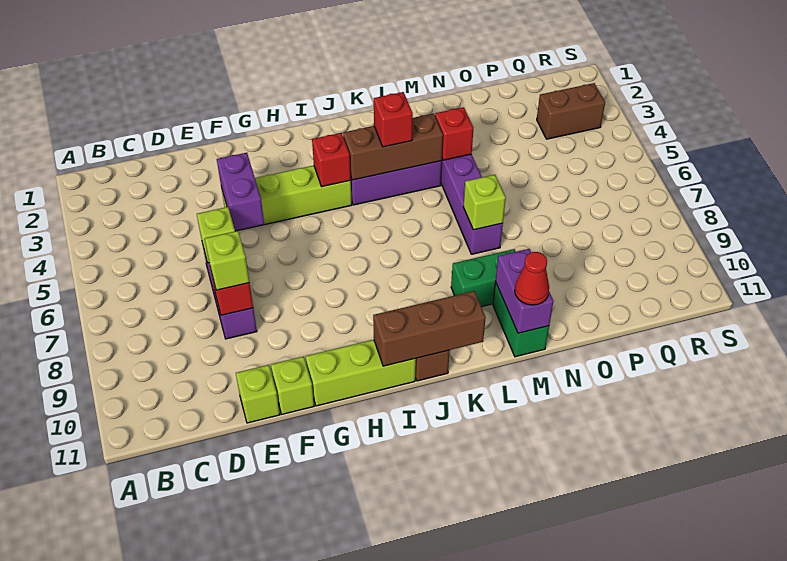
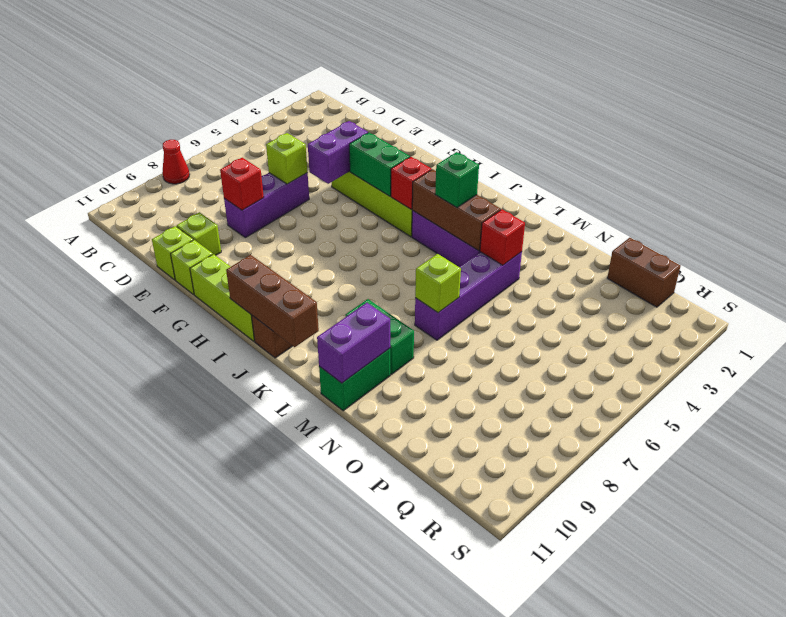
lime 1x1 brick [205,231,249,290] -> lime 1x1 brick moved to [177,212,221,255]
none -> green 1x2 brick [349,133,410,196]
red 1x1 brick [374,92,413,147] -> green 1x1 brick [435,152,479,207]
red 1x1 cone [515,252,549,305] -> red 1x1 cone moved to [162,140,190,184]
brown 1x2 brick [537,83,605,139] -> brown 1x2 brick moved to [607,238,681,307]

